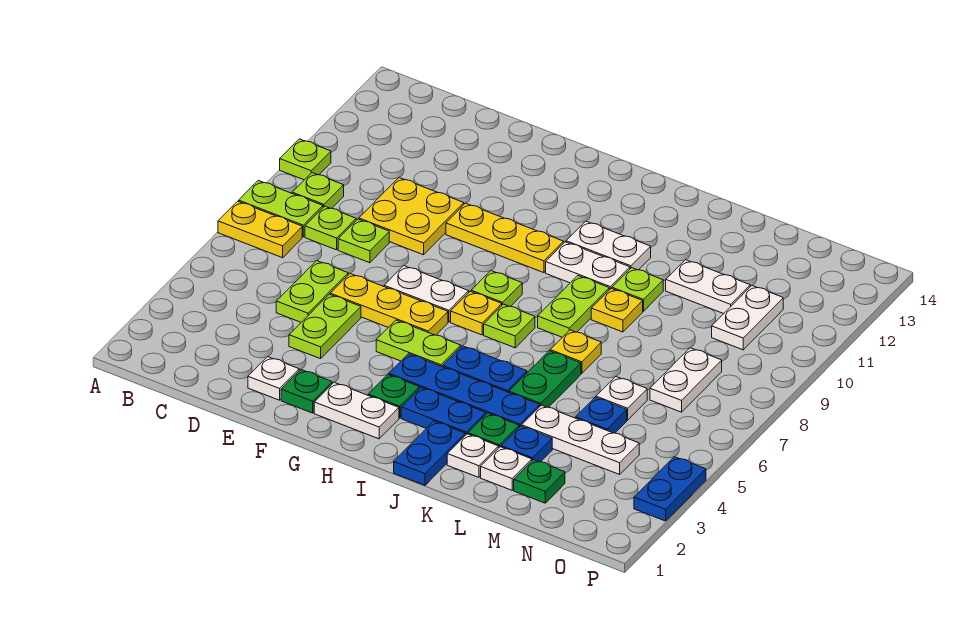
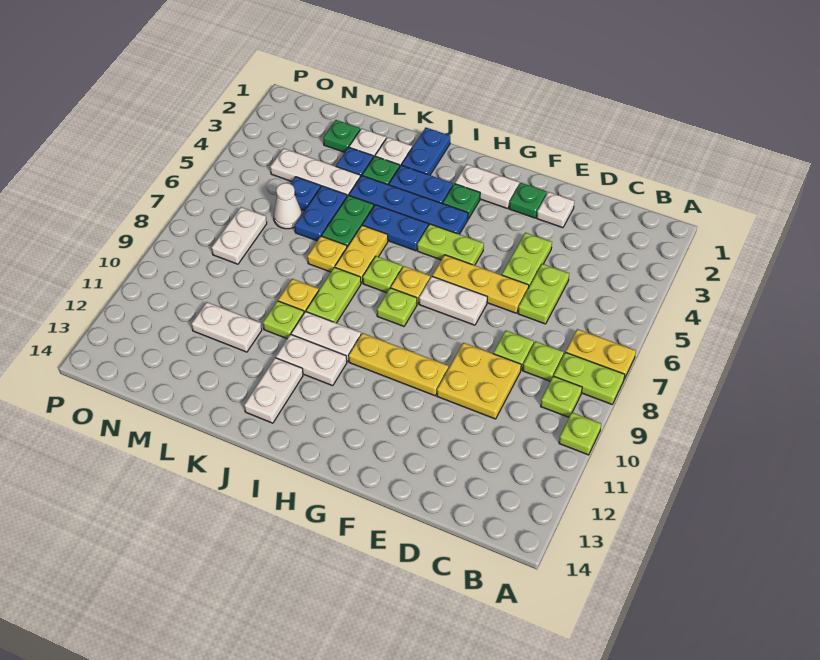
none -> yellow 1x2 plate [335,225,388,283]
white 1x1 plate [596,377,647,420] -> white 1x1 cone [274,183,302,229]
white 1x2 plate [712,286,783,350] -> white 1x2 plate moved to [244,358,303,423]
blue 1x2 plate [634,457,706,521] -> blue 1x2 plate moved to [295,186,347,241]

